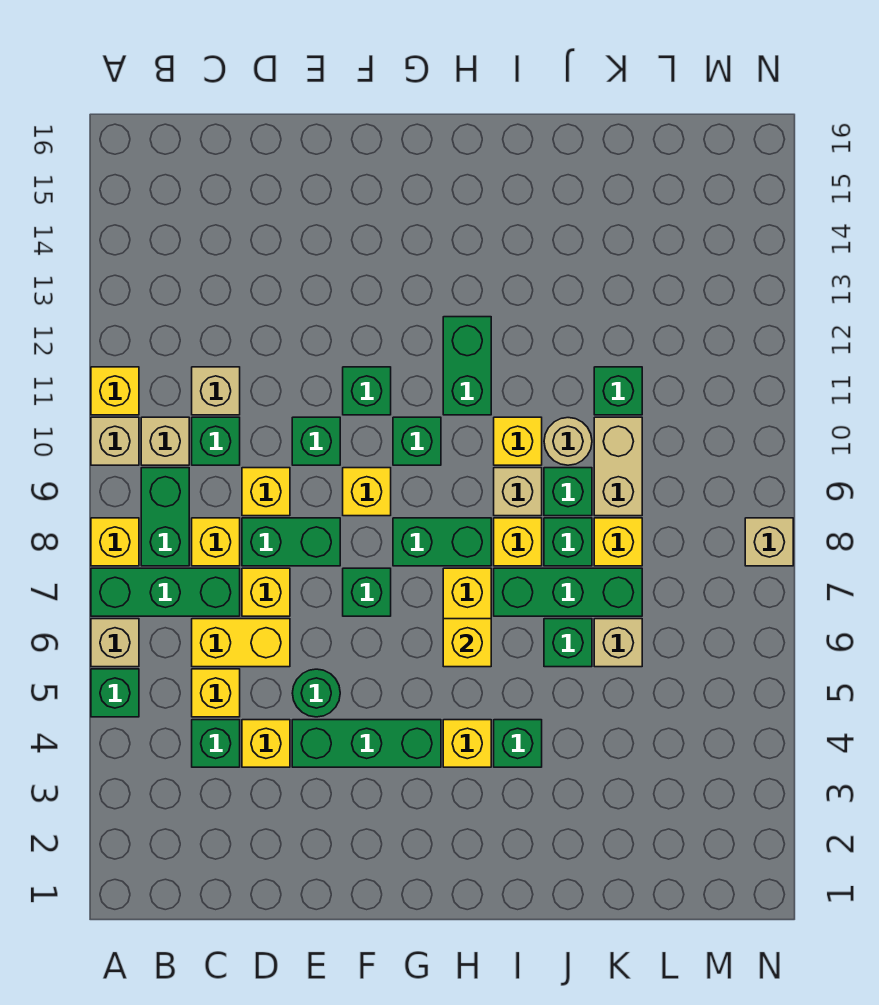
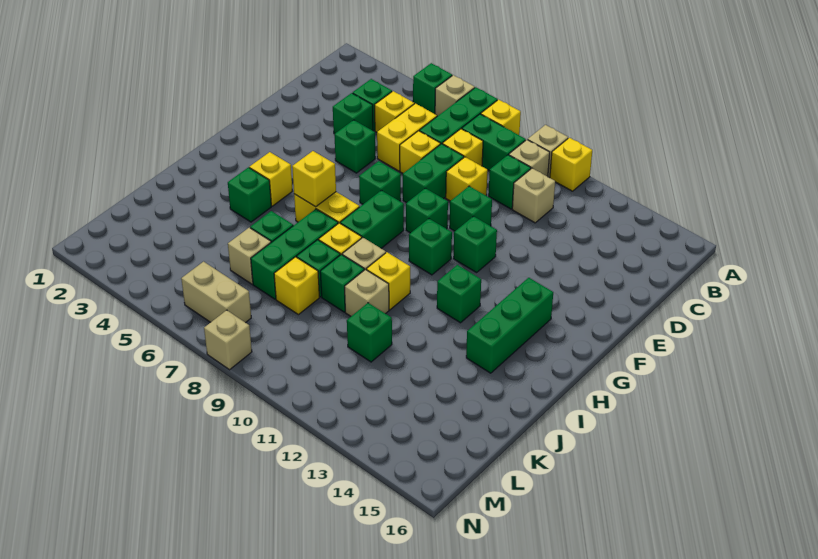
yellow 1x1 brick [242,720,290,767] -> green 1x1 brick [333,93,373,134]
green 1x3 brick [292,720,441,767] -> green 1x3 brick moved to [466,278,553,373]
green 1x1 round brick [292,669,340,717] -> green 1x1 brick [334,120,375,173]
yellow 1x1 brick [343,468,391,516] -> green 1x1 brick [406,188,448,233]
green 1x2 brick [443,317,491,415] -> green 1x1 brick [437,265,481,323]
tan 1x1 round brick [544,418,592,465] -> tan 1x1 brick [345,269,389,316]
tan 1x2 brick [594,417,642,516] -> tan 1x2 brick moved to [181,262,251,323]

